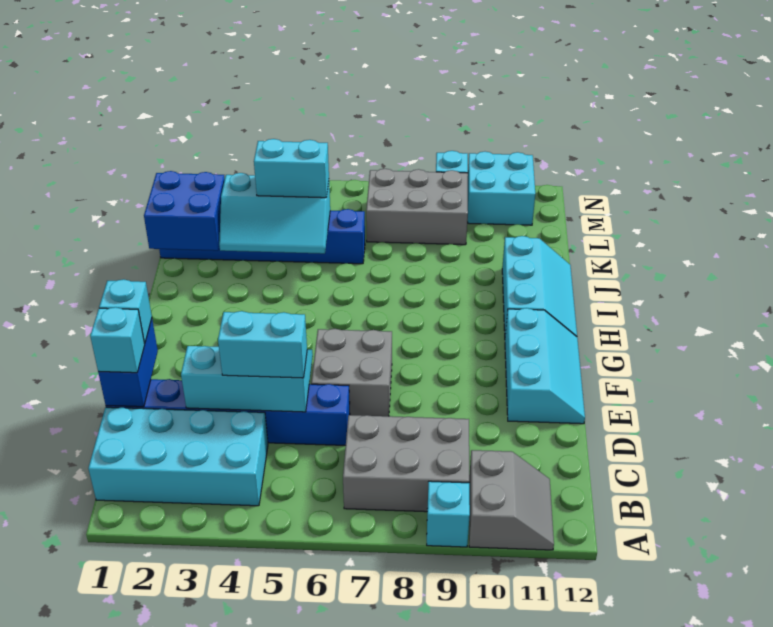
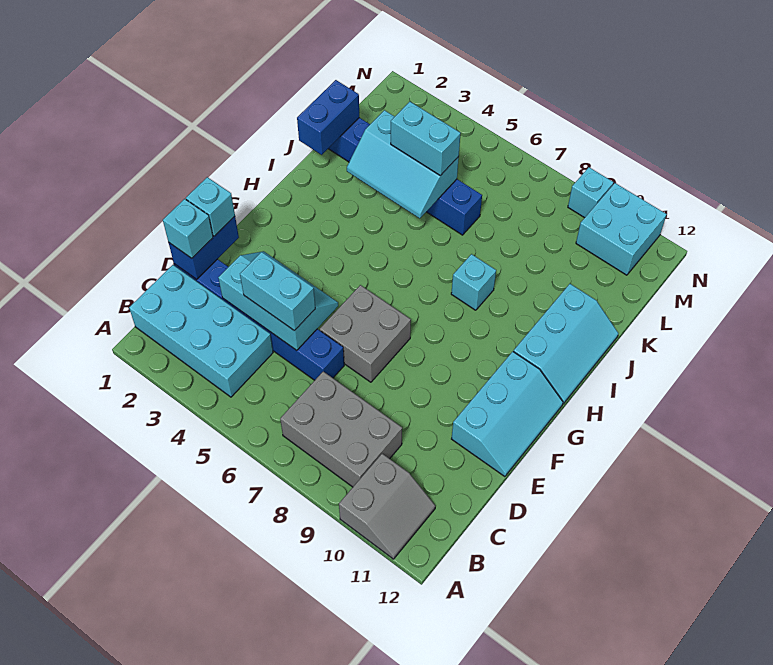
cyan 1x1 brick [427,481,470,547] -> cyan 1x1 brick moved to [451,254,496,310]
blue 2x2 brick [144,171,225,251] -> blue 1x2 brick [297,80,359,155]
grey 2x3 brick [366,169,468,245] -> none

